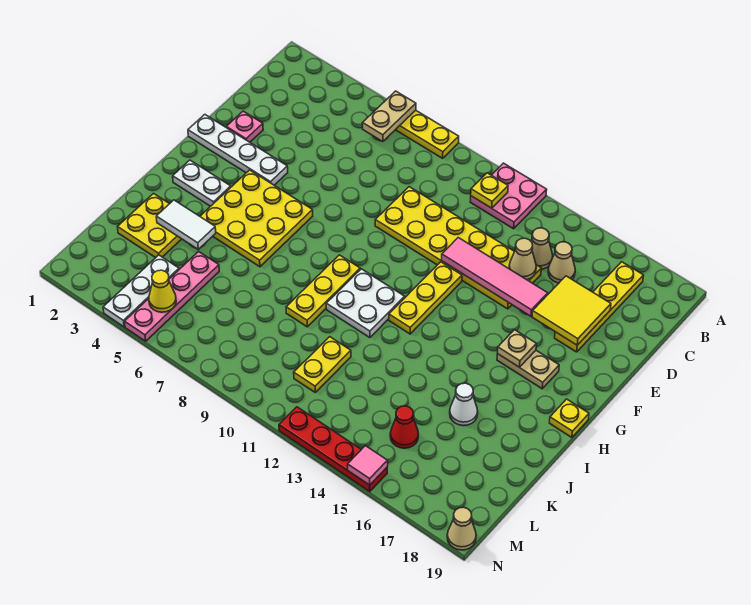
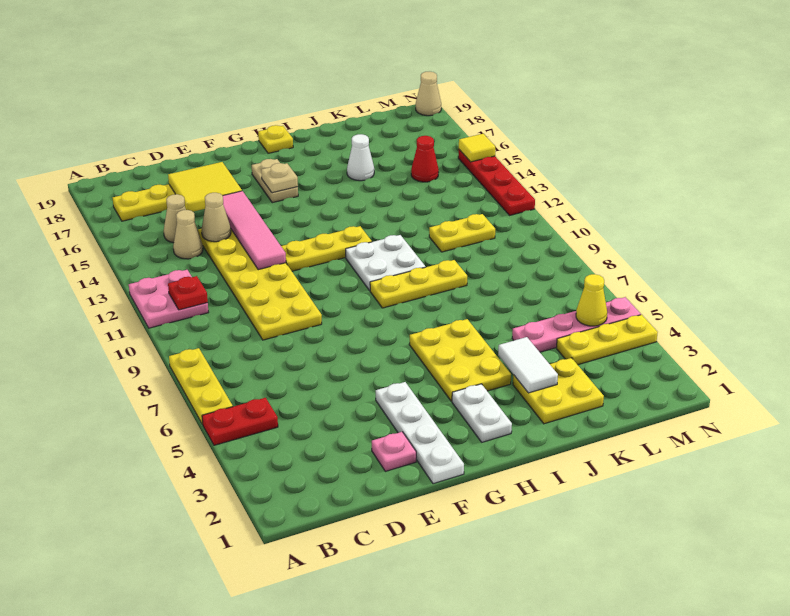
none -> red 1x2 plate [202,398,278,445]
tan 1x2 plate [362,91,416,142] -> none
yellow 1x1 plate [471,173,508,208] -> red 1x1 plate [168,276,208,310]
yellow 3x3 plate [200,170,313,267] -> yellow 2x3 plate [409,319,511,401]
white 1x3 plate [103,255,179,327] -> yellow 1x3 plate [556,315,658,365]
pink 1x1 tile [348,446,388,485] -> yellow 1x1 tile [459,134,495,162]

